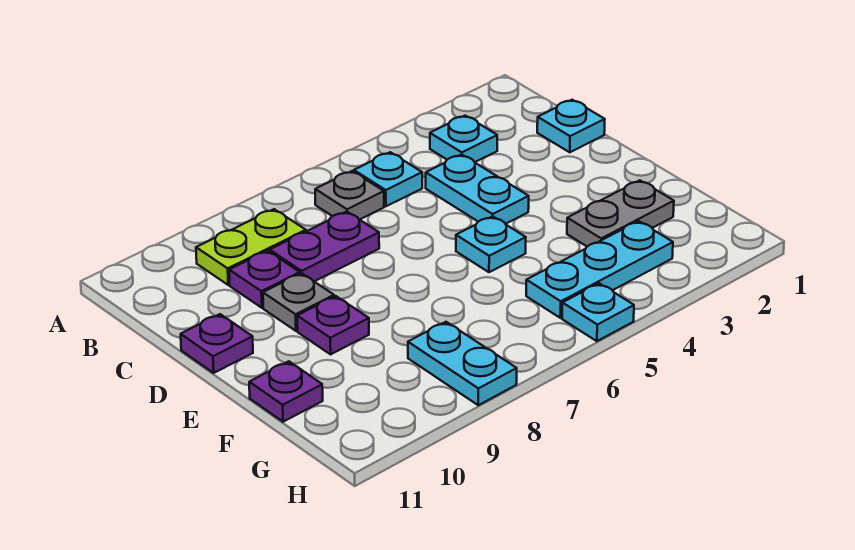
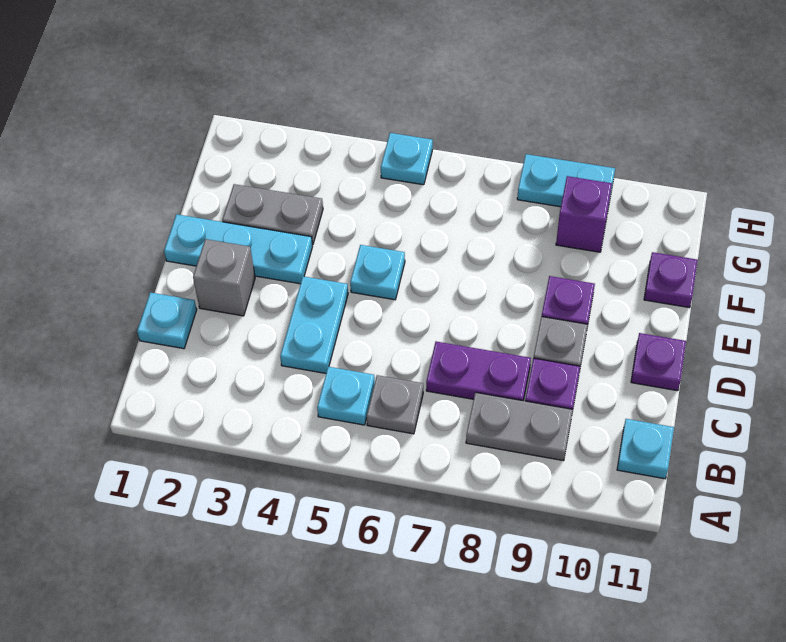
cyan 1x1 plate [430,116,497,162] -> cyan 1x1 plate moved to [617,419,674,479]
lime 1x2 plate [196,209,306,285] -> grey 1x2 plate [466,392,573,461]
none -> grey 1x1 brick [193,239,255,316]
cyan 1x3 plate [526,221,673,318] -> cyan 1x3 plate moved to [164,214,312,284]
cyan 1x2 plate [408,322,517,405] -> cyan 1x2 plate turned to [517,154,615,207]
none -> purple 1x1 brick [556,176,612,252]

